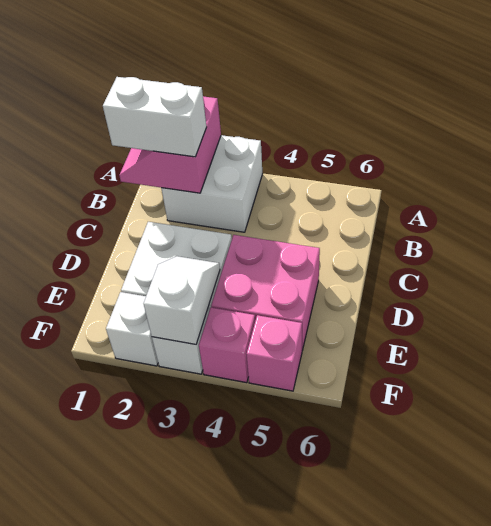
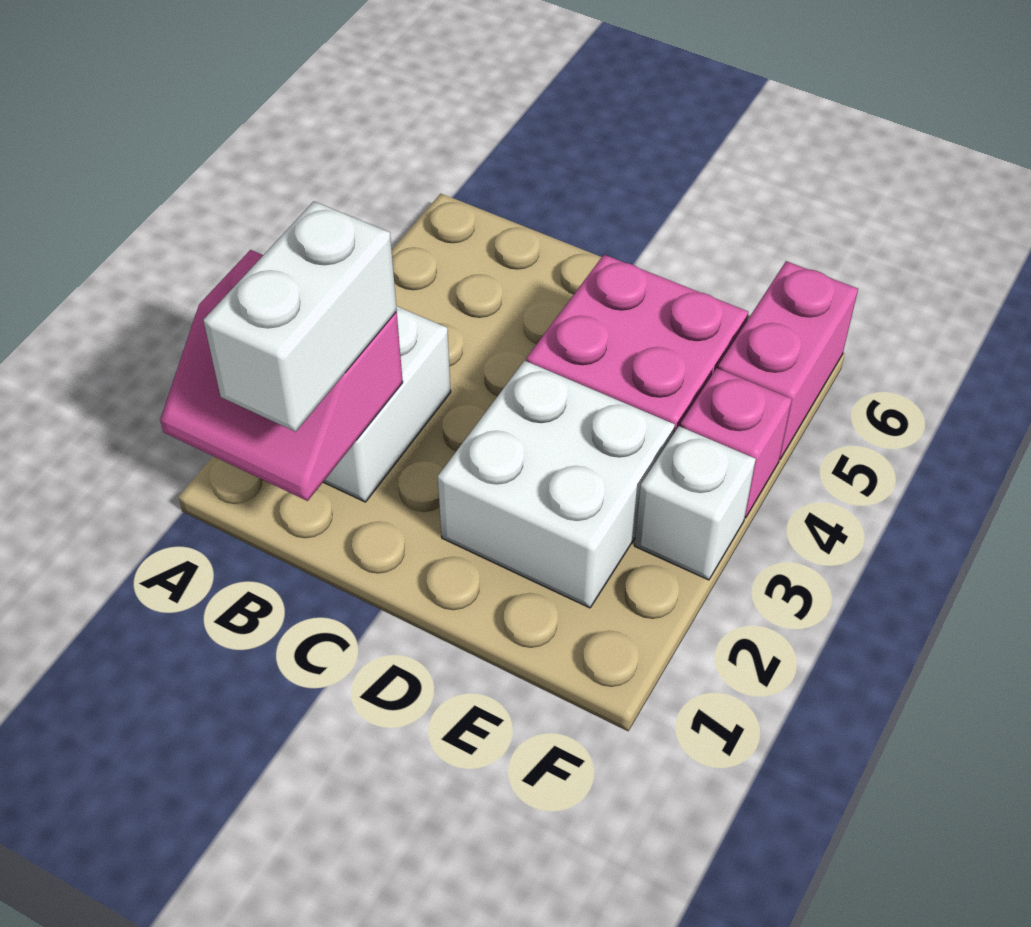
white 1x2 slope [144,256,220,344] -> none
white 1x1 brick [106,292,158,366] -> none
pink 1x1 brick [247,315,302,391] -> pink 1x2 brick [718,261,858,459]

